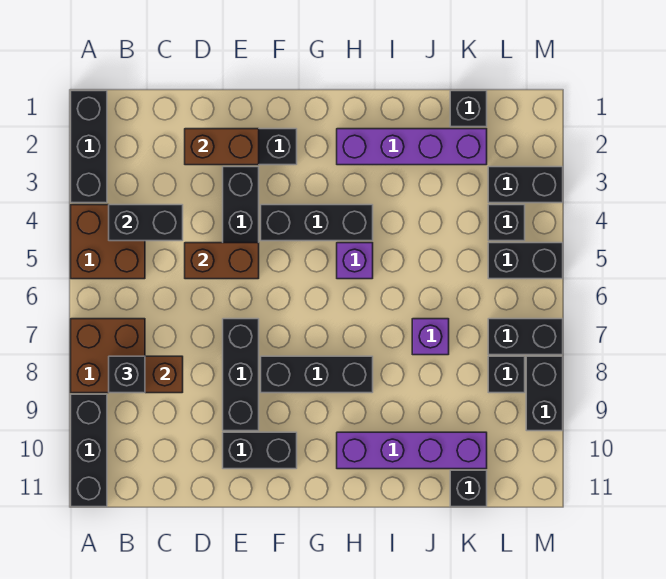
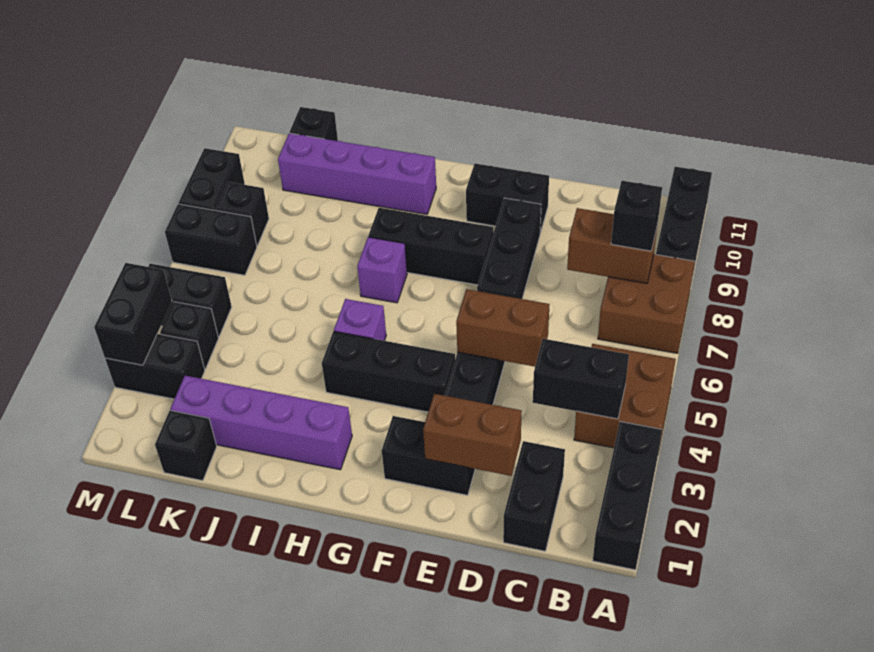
none -> black 1x2 brick [503,441,565,551]
purple 1x1 brick [412,319,449,355] -> purple 1x1 brick moved to [357,237,407,303]
none -> black 1x2 brick [94,263,172,365]

